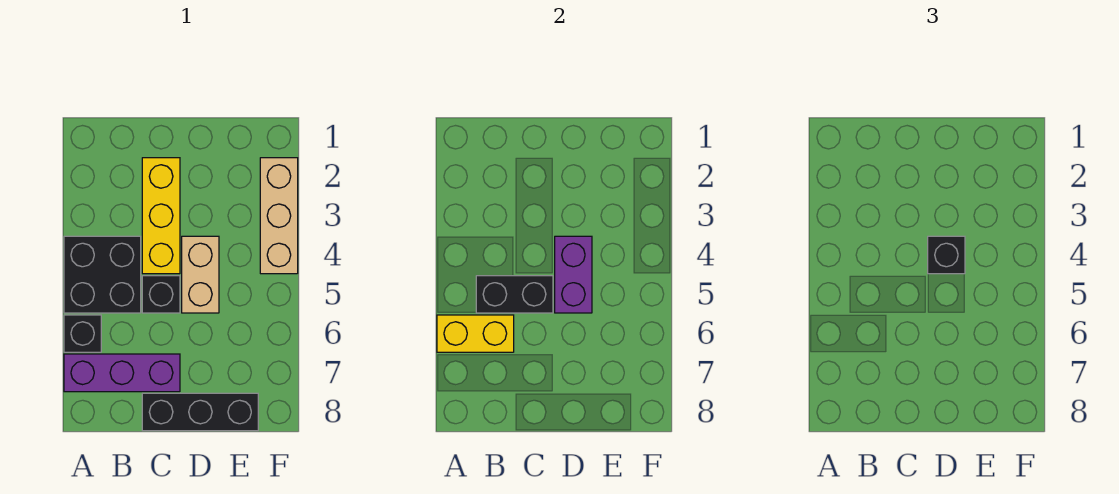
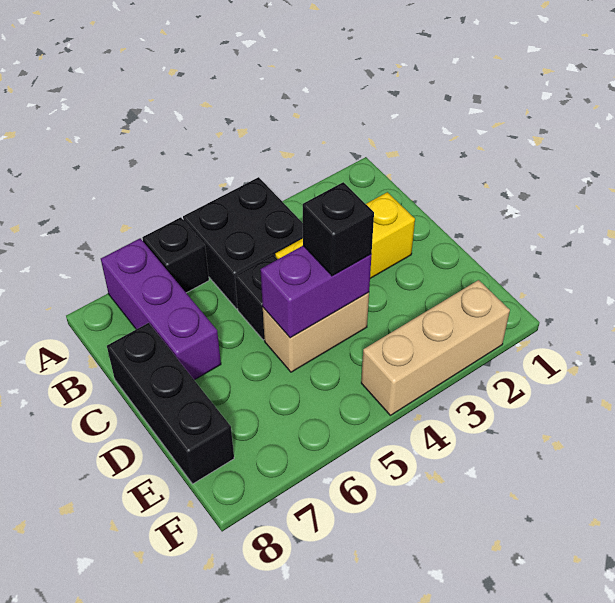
yellow 1x2 brick [437,315,514,352] -> none
black 1x2 brick [476,276,553,313] -> none

